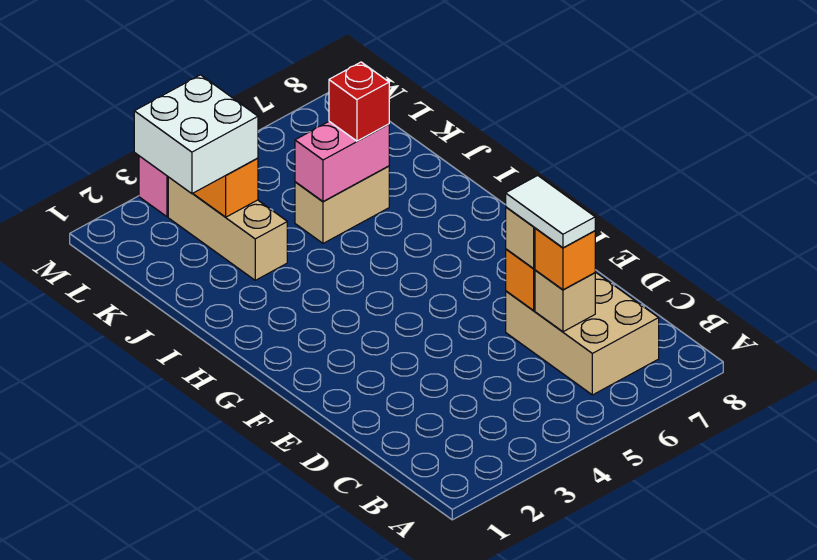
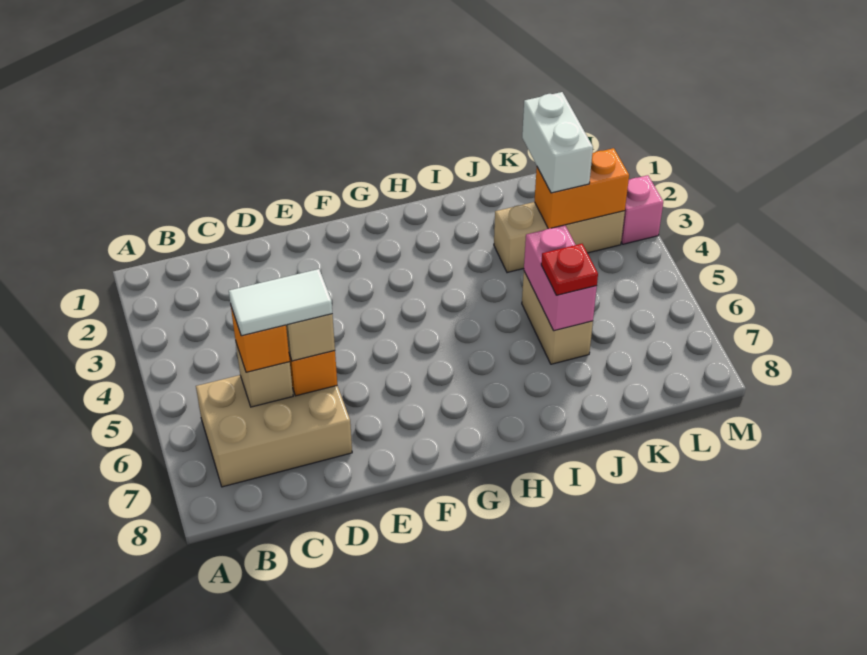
red 1x1 brick [329,62,389,141] -> red 1x1 plate [541,244,598,295]
white 2x2 brick [134,75,258,194] -> white 1x2 brick [522,92,593,193]

